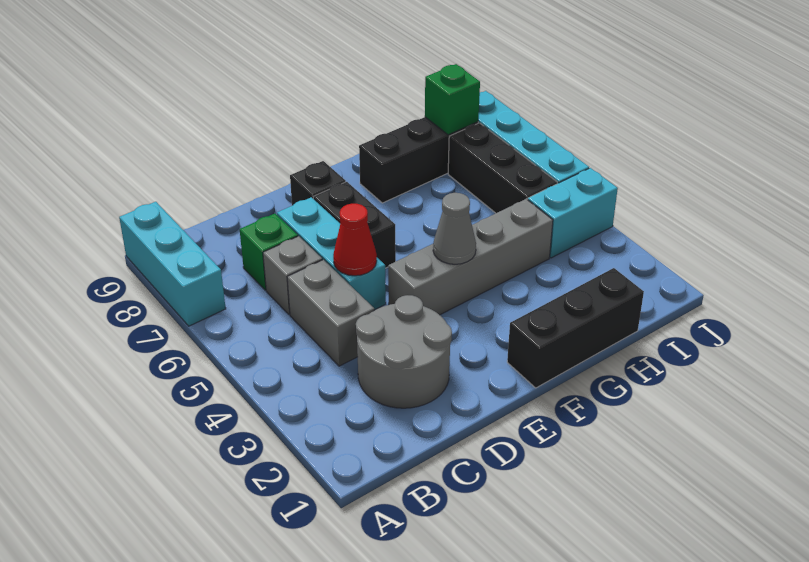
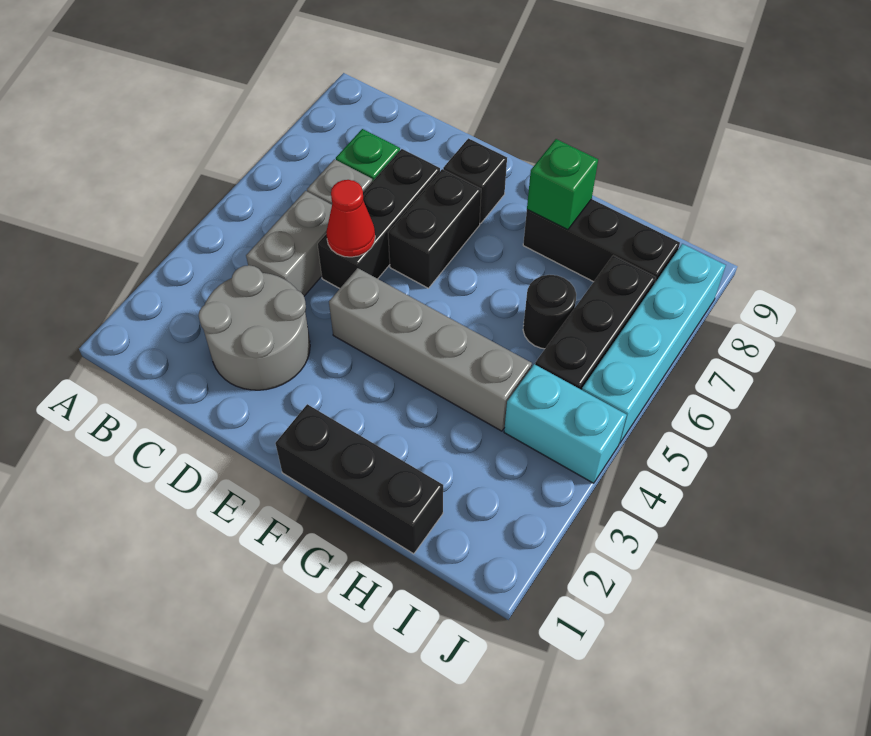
cyan 1x3 brick [119,202,226,326] -> none
cyan 1x3 brick [277,197,386,310] -> black 1x3 brick [318,149,440,289]
grey 1x1 cone [433,193,476,264] -> none
none -> black 1x1 round brick [523,275,576,349]
green 1x1 brick [425,64,480,135] -> green 1x1 brick moved to [527,139,598,230]

